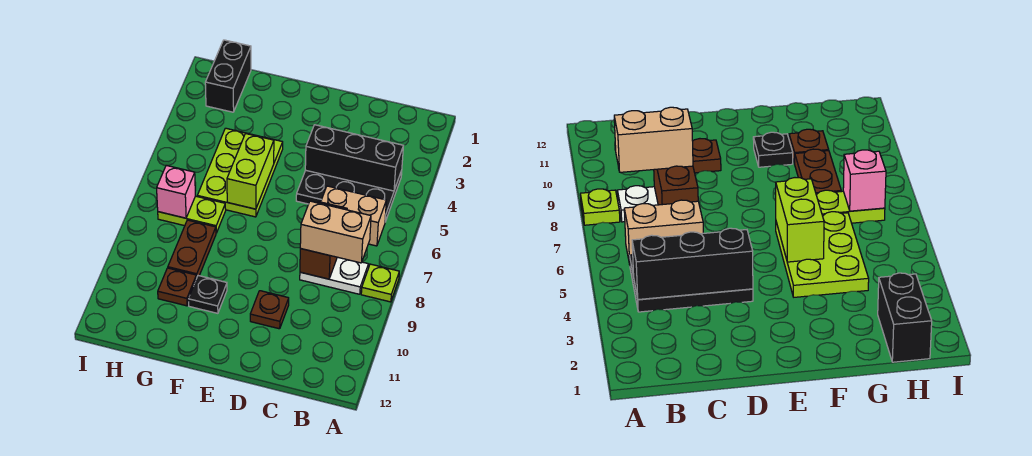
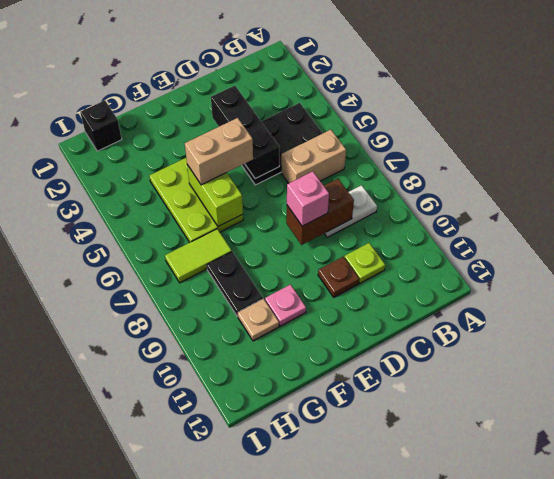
lime 1x1 plate [361,264,399,302] -> lime 1x1 plate moved to [344,243,385,283]
black 1x3 brick [305,125,403,191] -> black 1x3 brick turned to [211,86,279,179]
tan 1x2 brick [300,201,371,263] -> tan 1x2 brick moved to [185,118,253,185]
brown 1x2 brick [300,202,347,279] -> brown 1x2 brick turned to [286,179,354,245]
black 1x1 plate [188,276,227,313] -> pink 1x1 plate [265,285,306,326]
lime 1x2 plate [158,196,226,233] -> lime 1x2 tile [165,229,232,283]
brown 1x2 plate [168,220,216,278] -> black 1x2 plate [207,252,263,316]
brown 1x1 plate [158,268,196,306] -> tan 1x1 plate [238,299,279,341]
black 1x2 brick [205,40,251,112] -> black 1x1 brick [80,100,122,151]
pink 1x1 brick [157,165,195,218] -> pink 1x1 brick moved to [287,171,329,226]

